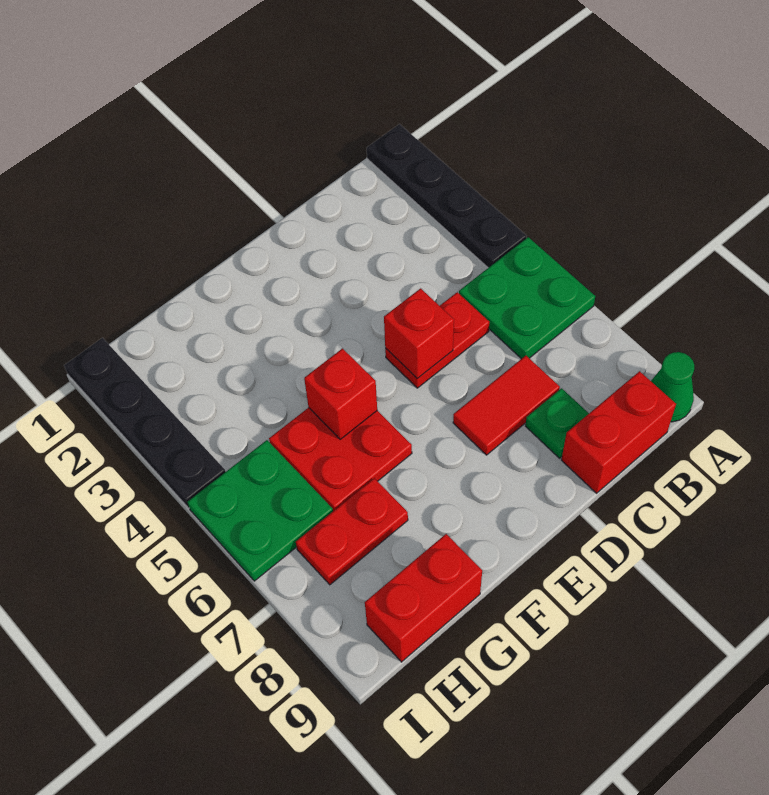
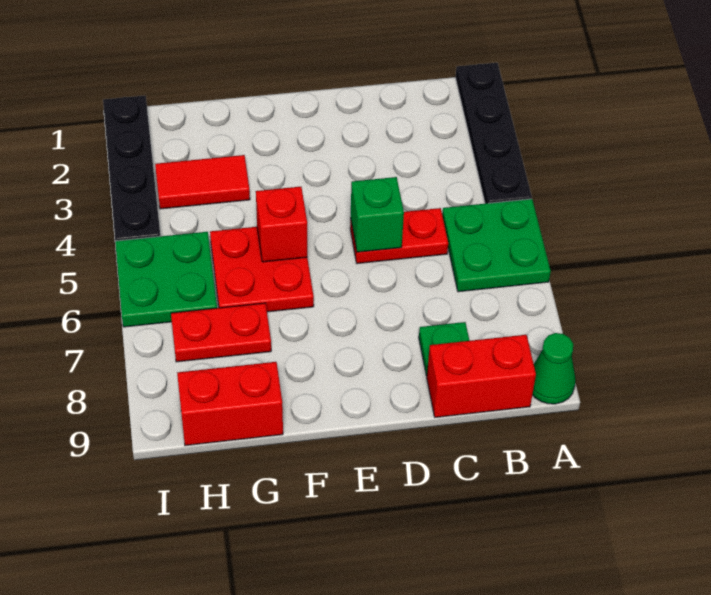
red 1x2 tile [453,356,560,455] -> red 1x2 tile moved to [155,155,250,209]
red 1x1 brick [384,288,454,378] -> green 1x1 brick [351,177,404,252]

